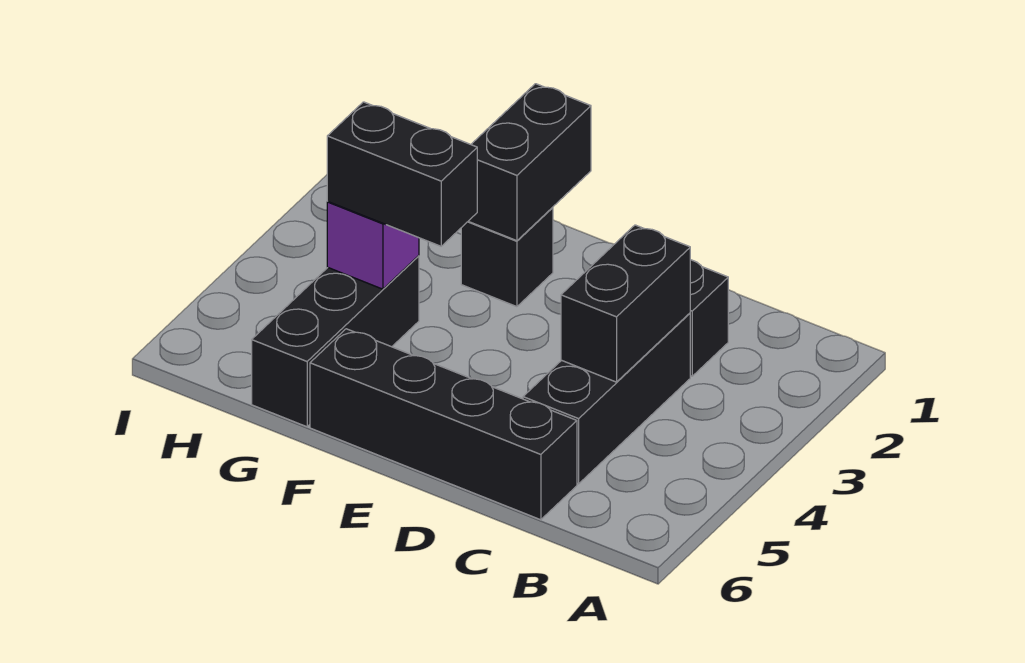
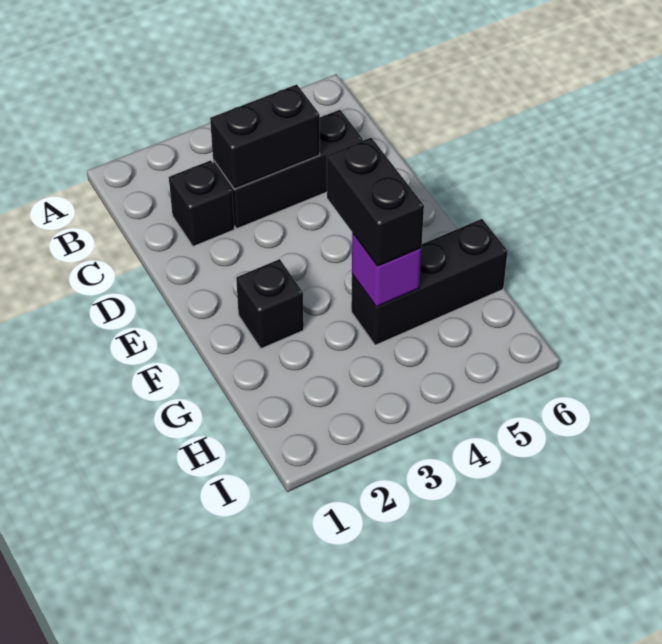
black 1x4 brick [310,329,577,520] -> none
black 1x2 brick [468,84,591,241] -> none

